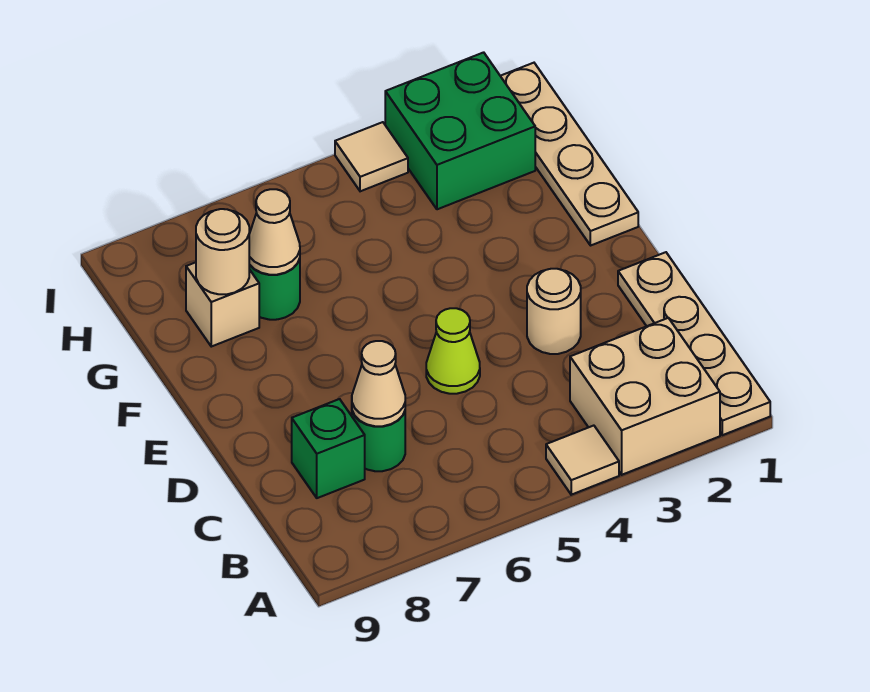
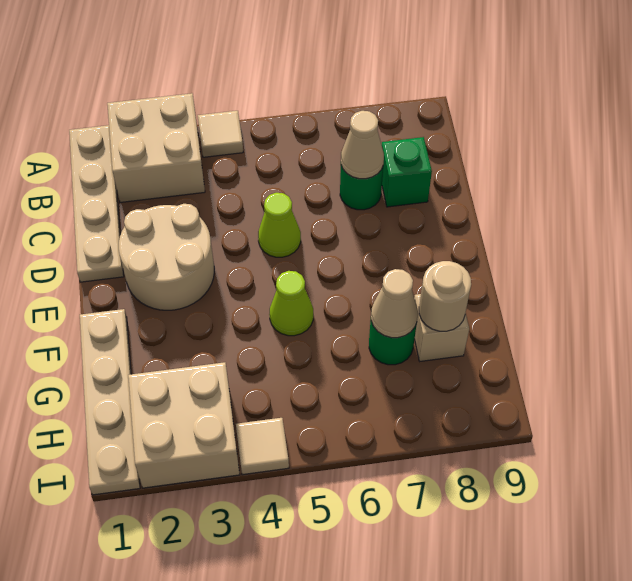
tan 1x1 round brick [527,269,581,354] -> tan 2x2 round brick [119,204,214,310]
none -> lime 1x1 cone [269,271,313,336]
green 2x2 brick [385,52,535,209] -> tan 2x2 brick [128,362,240,488]

